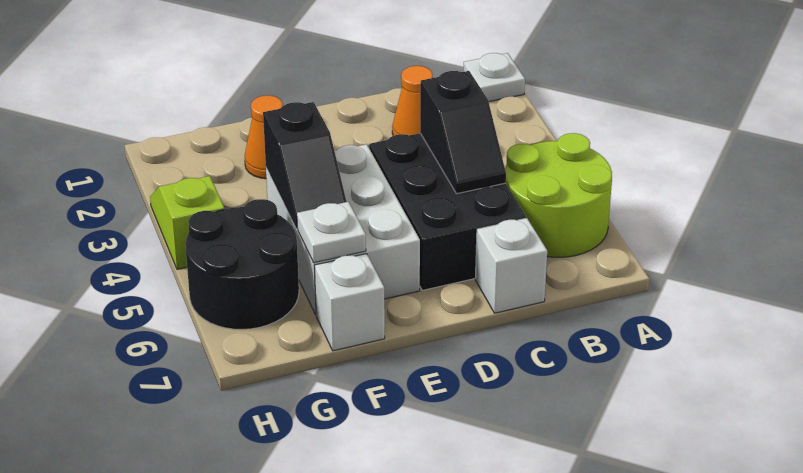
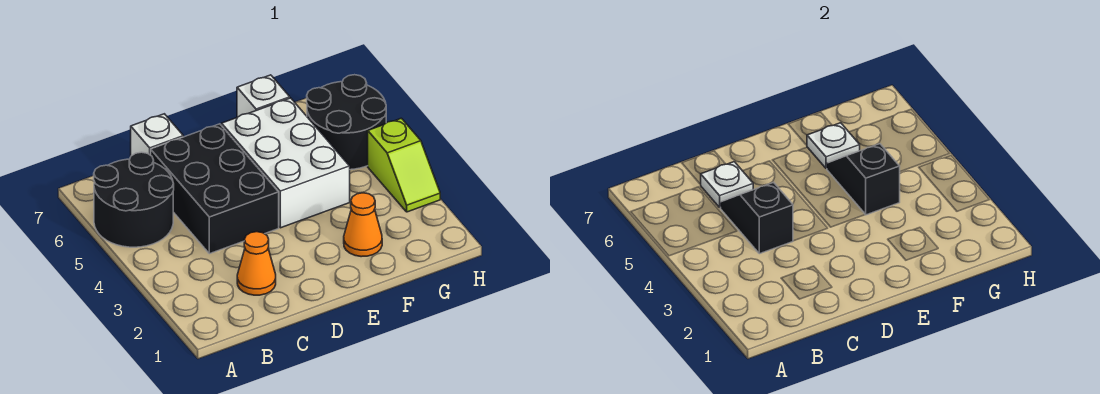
white 1x1 plate [464,53,525,102] -> white 1x1 plate moved to [701,162,753,207]
lime 2x2 round brick [505,133,612,257] -> black 2x2 round brick [94,152,174,247]

